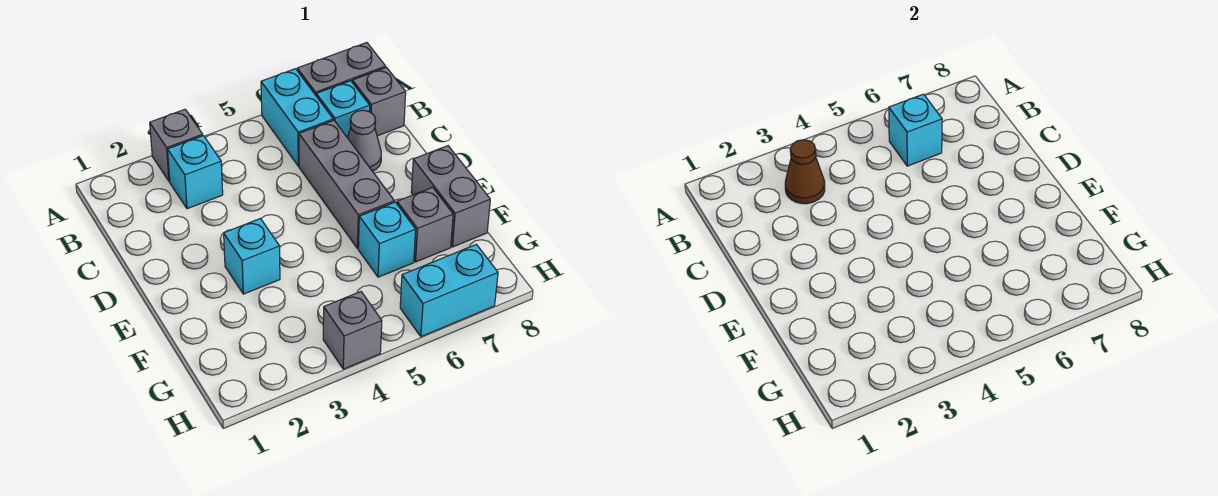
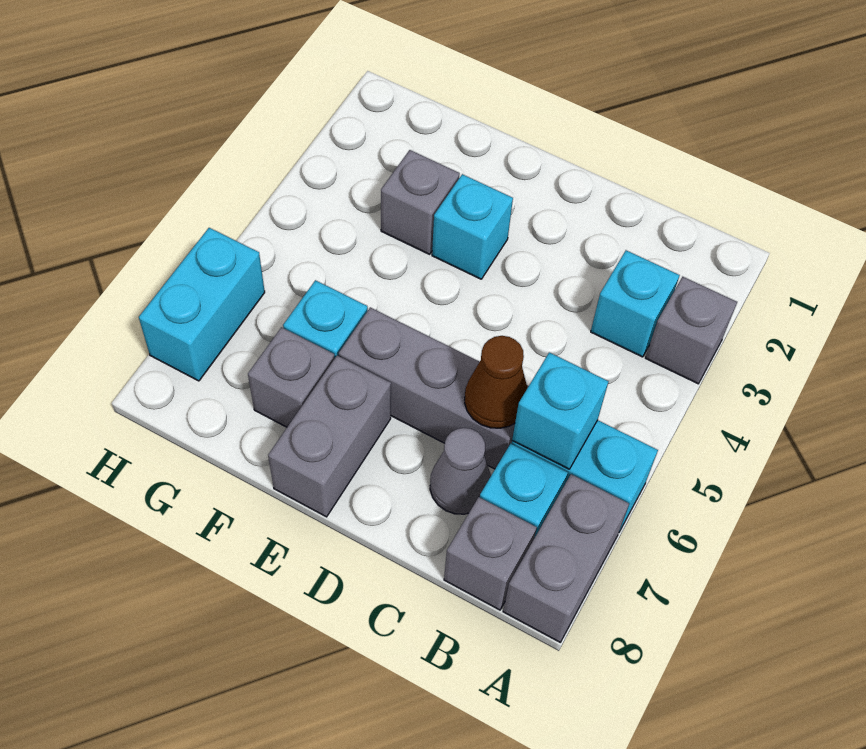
brown 1x1 cone [785,140,825,204] -> brown 1x1 cone moved to [465,336,527,428]
grey 1x2 brick [411,146,490,247] -> grey 1x2 brick turned to [268,356,391,517]
grey 1x1 brick [323,292,382,369] -> grey 1x1 brick moved to [381,150,460,254]

